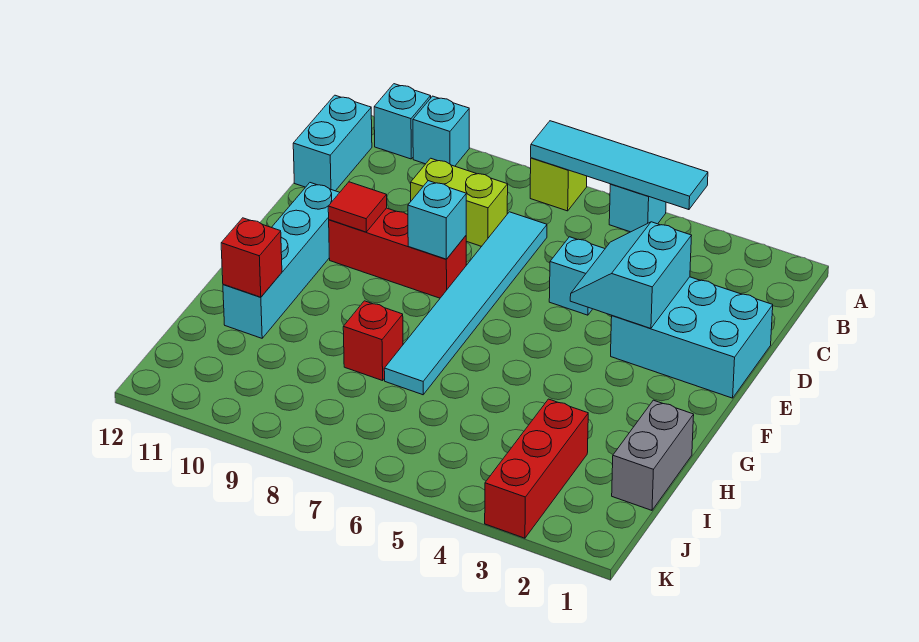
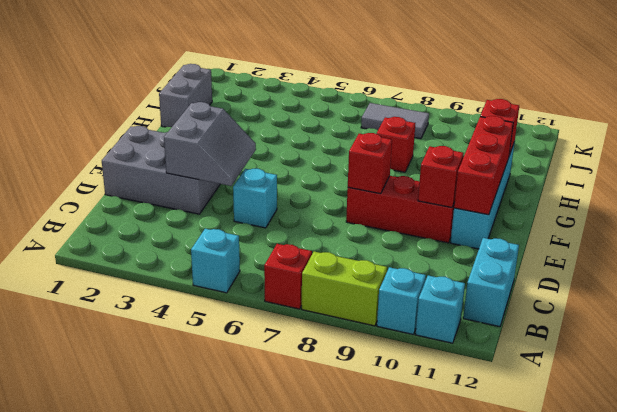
cyan 1x4 tile [531,121,708,210] -> none
lime 1x1 brick [530,158,587,211] -> red 1x1 brick [264,244,312,309]
cyan 1x6 tile [384,212,547,395] -> none
lime 1x2 brick [411,158,508,247] -> lime 1x2 brick moved to [302,252,387,326]
cyan 2x3 brick [611,277,773,398] -> grey 2x3 brick [102,126,220,214]
cyan 2x2 slope [570,222,692,328] -> grey 2x2 slope [164,102,256,186]
cyan 1x1 brick [408,181,466,259] -> red 1x1 brick [348,133,392,194]
red 1x1 tile [328,182,387,232] -> red 1x1 brick [418,146,463,207]
red 1x3 brick [485,399,588,538] -> red 1x3 brick moved to [454,116,513,215]
none -> grey 1x2 tile [361,103,429,139]

